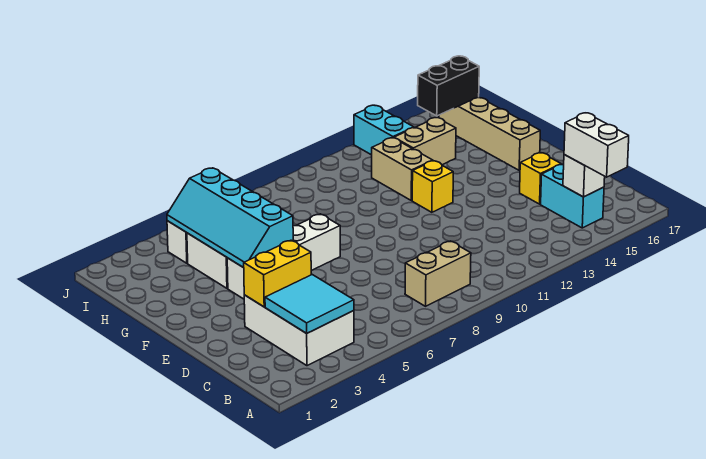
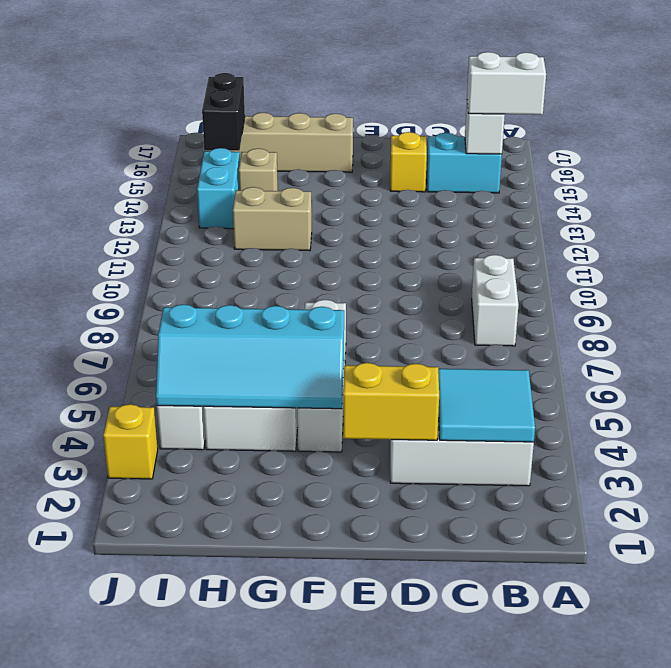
tan 1x2 brick [405,241,471,306] -> white 1x2 brick [472,255,518,346]
yellow 1x2 brick [244,240,311,307] -> yellow 1x2 brick turned to [343,363,439,440]
yellow 1x1 brick [412,161,453,212] -> yellow 1x1 brick moved to [103,404,158,479]
tan 1x2 brick [394,118,456,165] -> tan 1x1 brick [239,149,278,191]
cyan 1x2 brick [354,105,414,155] -> cyan 1x2 brick turned to [197,148,240,229]

